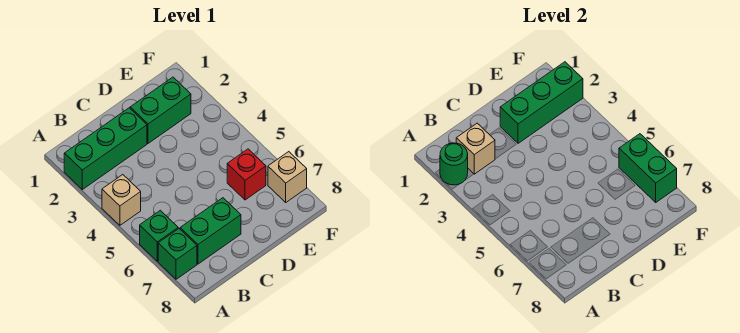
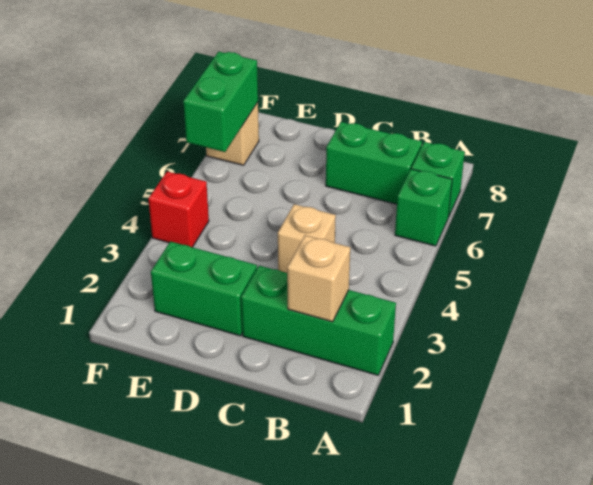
green 1x1 round brick [440,143,468,185] -> none
tan 1x1 brick [102,175,141,225] -> tan 1x1 brick moved to [278,204,336,273]
green 1x3 brick [500,62,583,143] -> none
red 1x1 brick [227,149,266,200] -> red 1x1 brick moved to [148,172,209,247]

